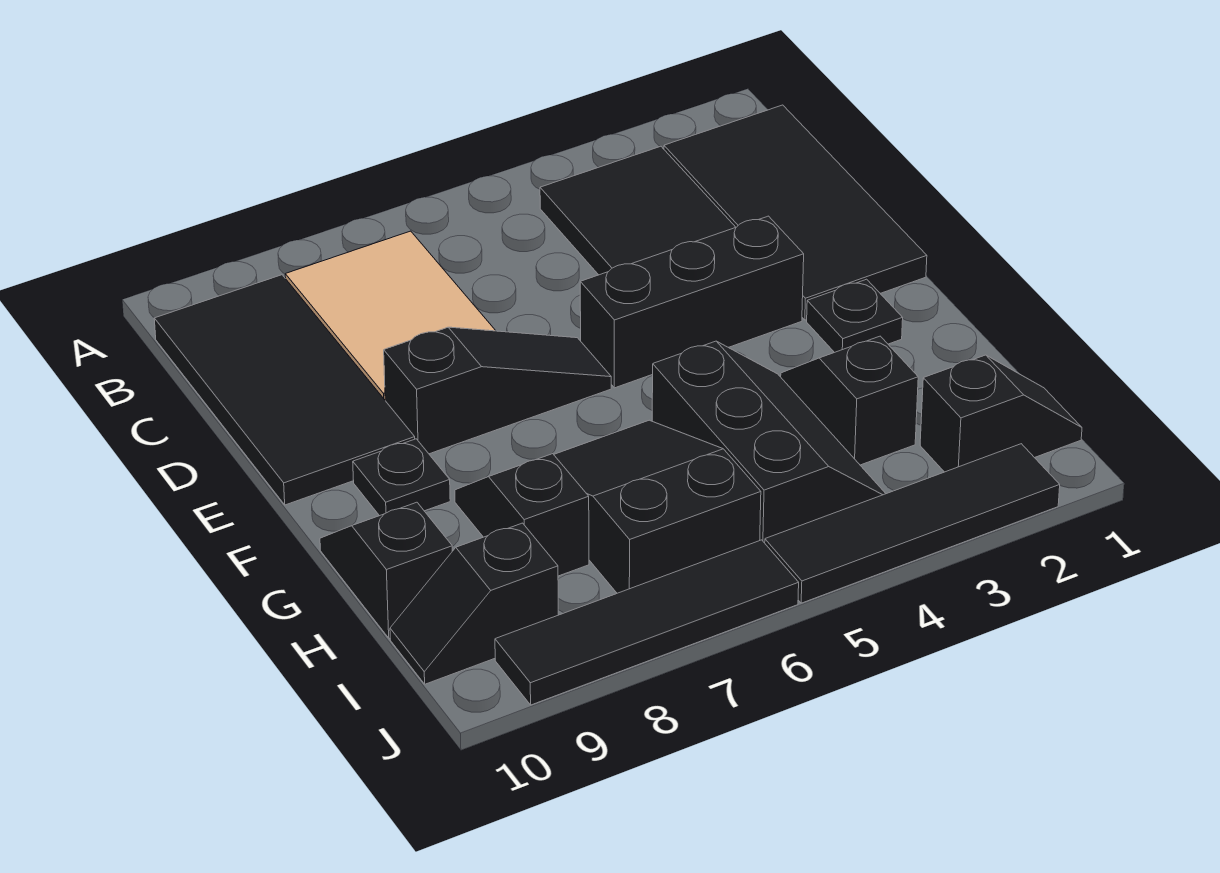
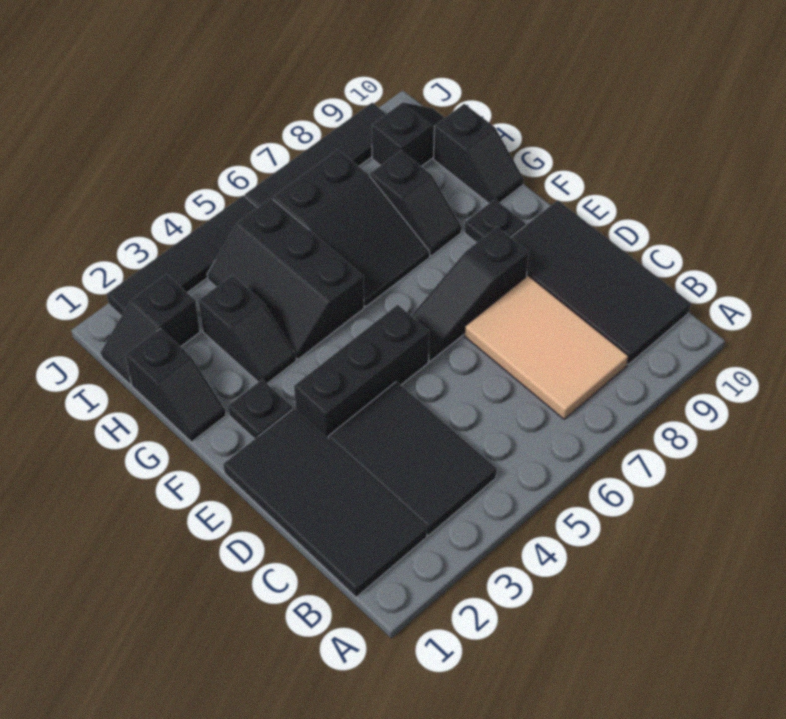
none -> black 1x2 slope [125,329,226,442]

